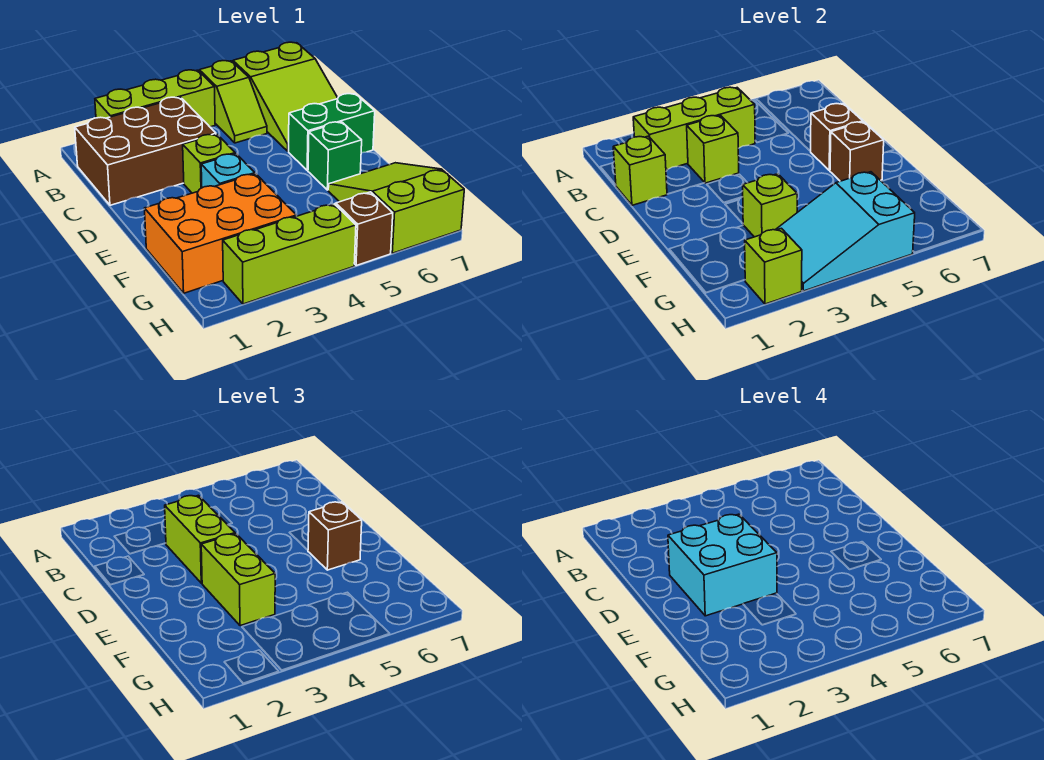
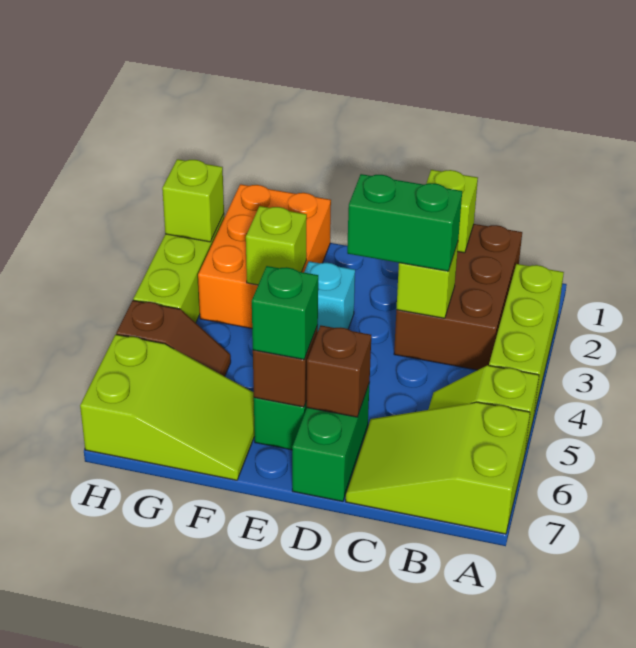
lime 1x3 brick [633,87,755,170] -> none
lime 1x2 brick [165,495,235,583] -> green 1x2 brick [347,174,462,271]
cyan 2x2 brick [668,514,777,616] -> none
lime 1x1 brick [183,134,235,193] -> none
lime 1x2 brick [201,534,275,626] -> none
brown 1x1 brick [308,502,362,570] -> green 1x1 brick [252,266,318,359]
cyan 2x3 slope [776,172,915,291] -> none

